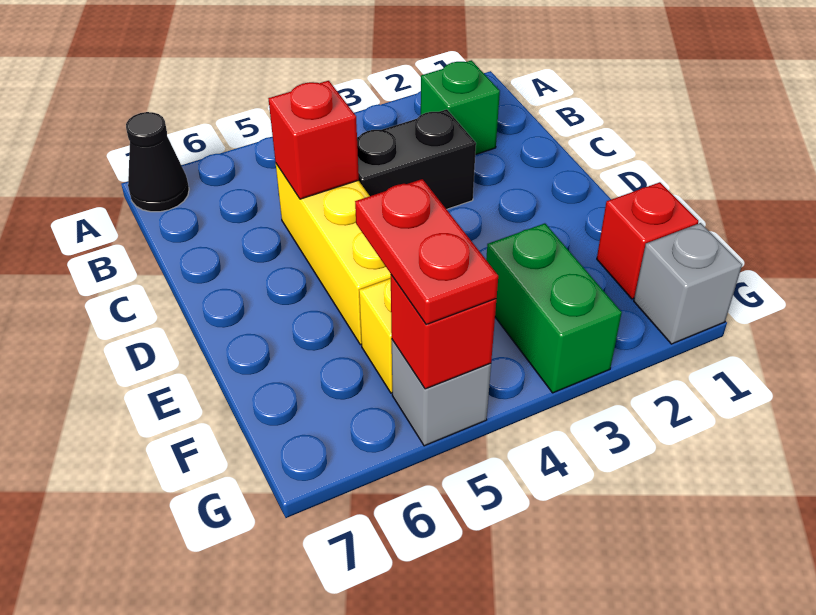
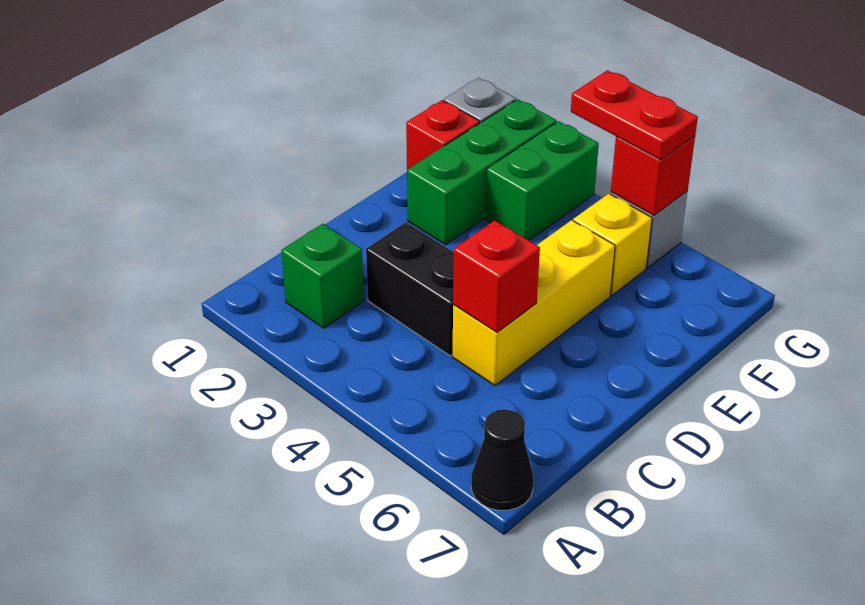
none -> green 1x3 brick [407,99,557,245]
red 1x2 plate [355,179,498,325] -> red 1x2 plate turned to [571,70,698,160]

